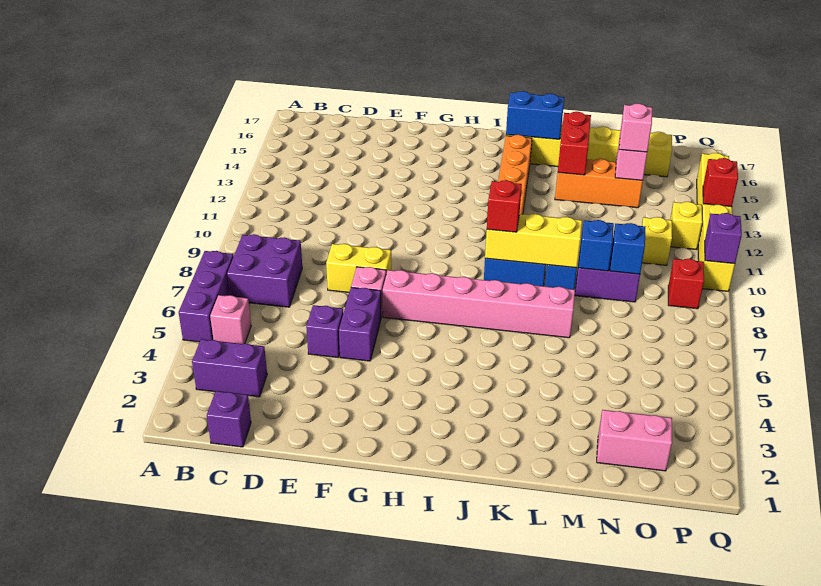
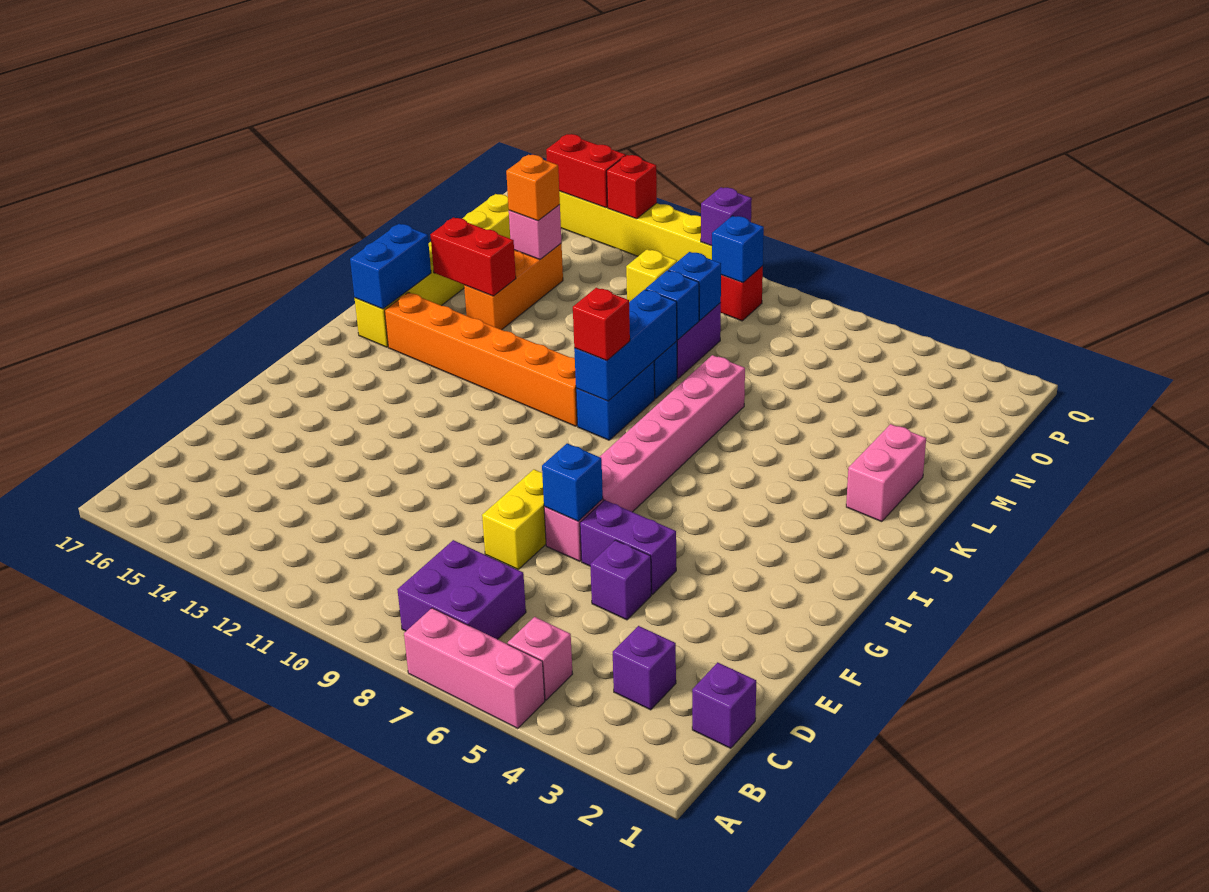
purple 1x3 brick [179,251,234,342] -> pink 1x3 brick [404,608,545,728]
purple 1x2 brick [192,339,267,397] -> purple 1x1 brick [613,626,676,710]
none -> blue 1x1 brick [542,443,603,521]
yellow 1x3 brick [485,214,582,268] -> blue 1x3 brick [574,289,677,401]
pink 1x2 brick [597,410,672,471] -> pink 1x2 brick moved to [846,424,926,522]
pink 1x1 brick [619,104,652,152] -> orange 1x1 brick [506,155,560,221]
none -> blue 1x1 brick [712,216,764,283]
yellow 1x1 brick [670,202,702,250] -> none
none -> red 1x2 brick [546,134,626,208]

